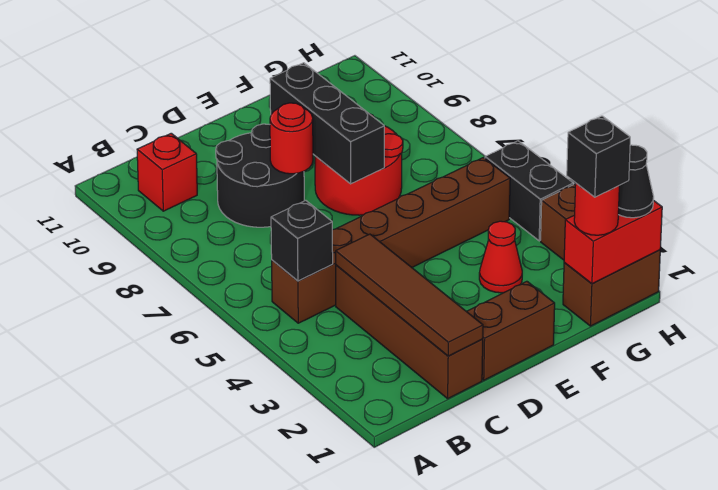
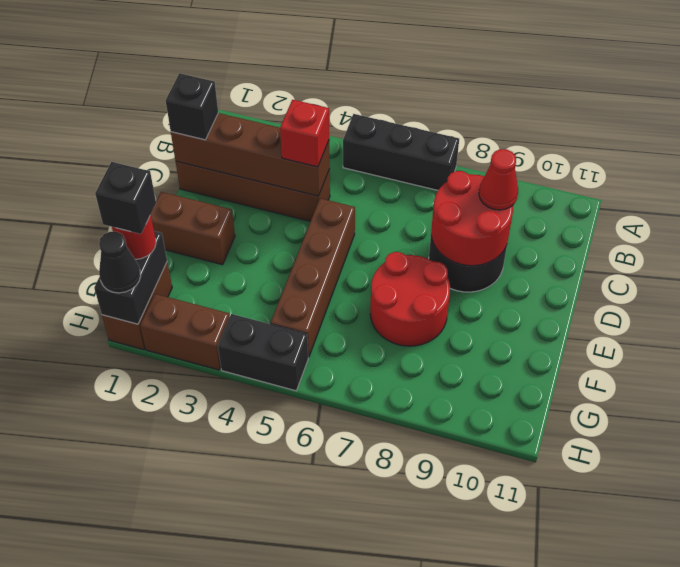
brown 1x6 brick [272,158,510,323] -> brown 1x4 brick [271,198,355,357]
black 1x1 brick [271,200,333,281] -> black 1x1 brick moved to [166,73,218,140]
red 1x1 brick [137,133,197,211] -> red 1x1 brick moved to [280,100,329,167]
brown 1x4 tile [336,234,483,356] -> brown 1x4 brick [171,113,330,196]
brown 1x2 brick [466,281,555,380] -> brown 1x2 brick turned to [151,192,235,265]
red 1x1 round brick [270,103,313,174] -> red 2x2 round brick [431,171,513,266]
black 1x3 brick [270,63,384,184] -> black 1x3 brick moved to [343,114,459,190]
red 1x1 cone [479,221,522,293] -> red 1x1 cone moved to [479,149,518,210]
red 1x2 brick [564,200,662,284] -> black 1x2 brick [94,231,167,324]

